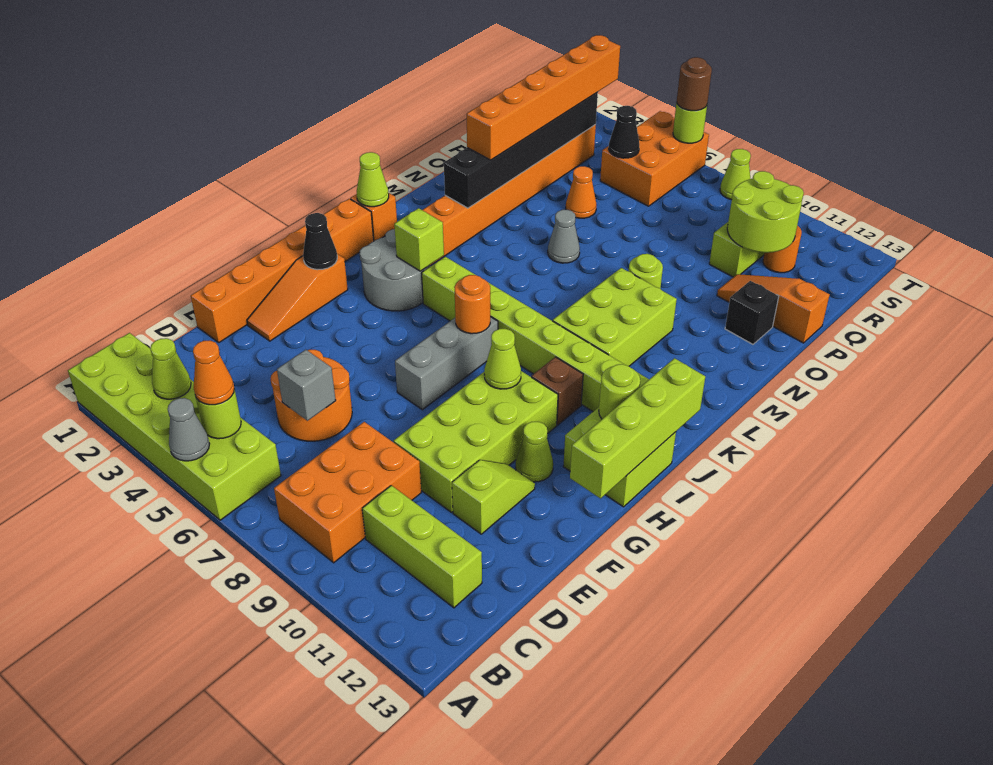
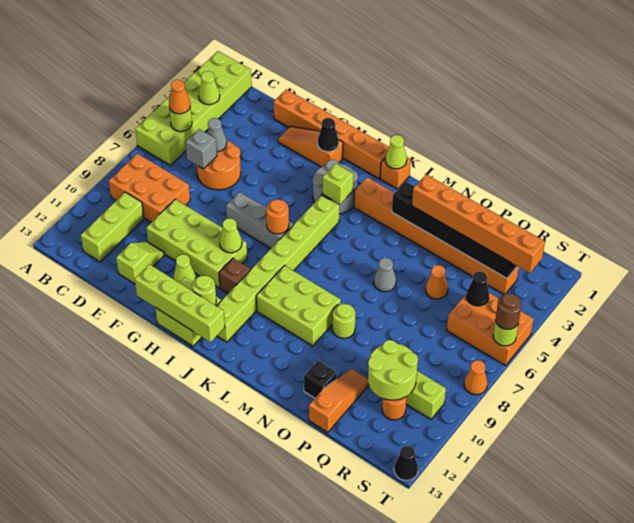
grey 1x1 cone [168,398,210,461] -> grey 1x1 cone moved to [207,118,227,152]
lime 1x2 slope [452,460,535,534] -> lime 1x2 slope turned to [116,242,164,284]
lime 1x1 cone [720,149,751,200] -> orange 1x1 cone [464,360,488,395]
none -> black 1x1 cone [394,446,418,480]

